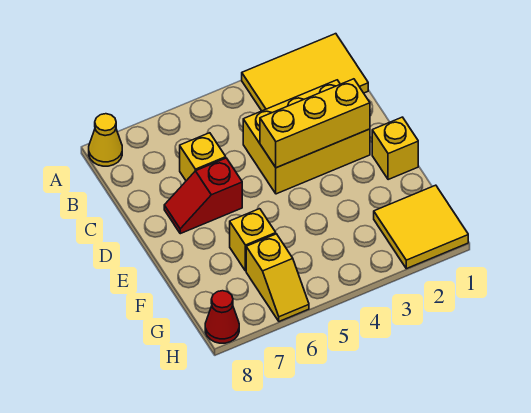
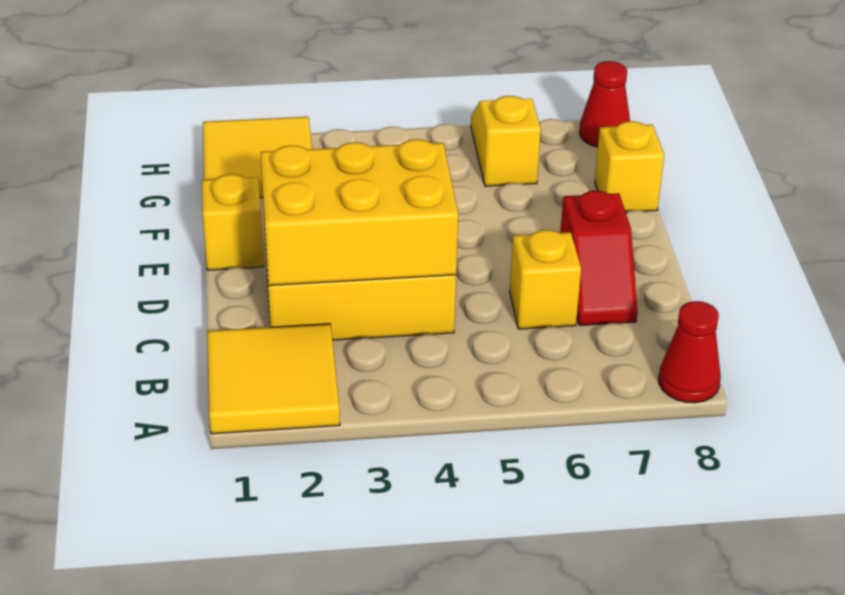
yellow 2x3 tile [242,34,368,111] -> yellow 2x2 tile [207,324,340,434]
yellow 1x1 cone [89,114,122,166] -> red 1x1 cone [659,301,721,403]
yellow 1x3 brick [260,79,370,168] -> yellow 2x3 brick [261,139,458,285]
red 1x2 slope [164,158,242,234] -> red 1x2 slope turned to [560,191,638,325]
yellow 1x1 brick [230,209,276,271] -> yellow 1x1 brick moved to [595,121,664,212]

